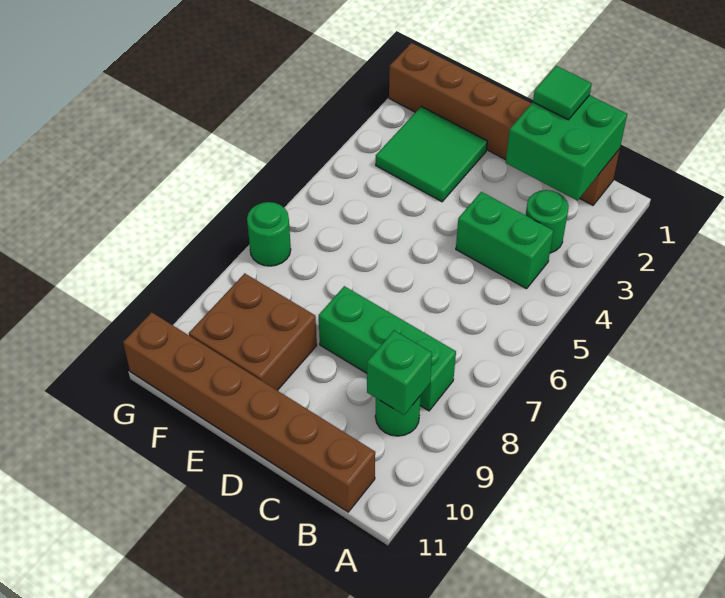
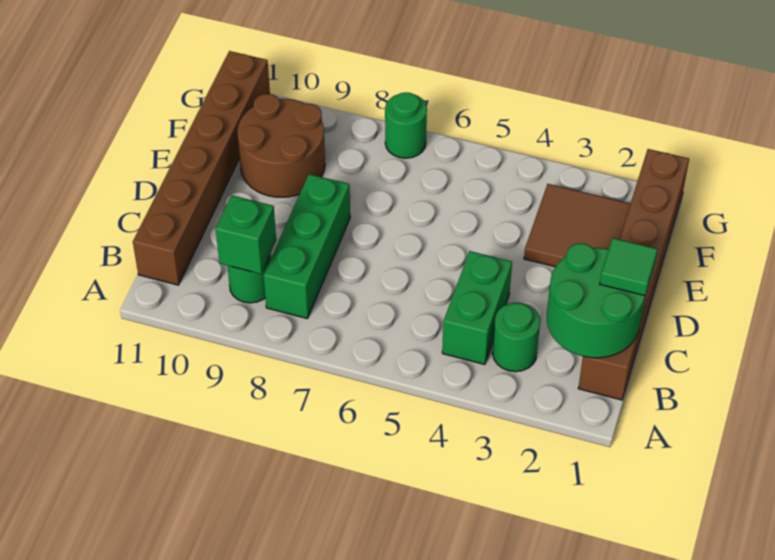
green 2x2 brick [506,95,627,201] -> green 2x2 round brick [547,243,645,358]
green 2x2 tile [376,106,487,202] -> brown 2x2 tile [524,184,630,267]
brown 2x2 brick [189,273,317,391] -> brown 2x2 round brick [237,94,325,197]

